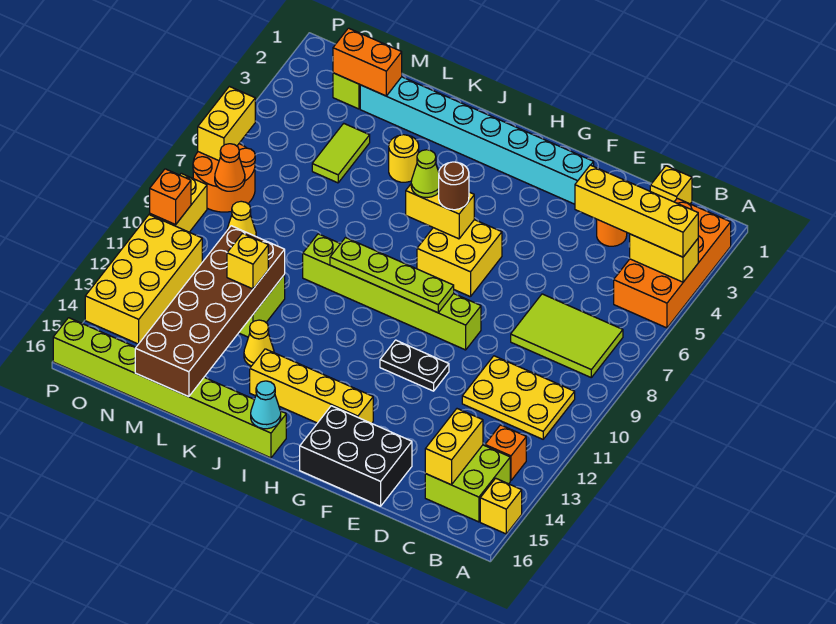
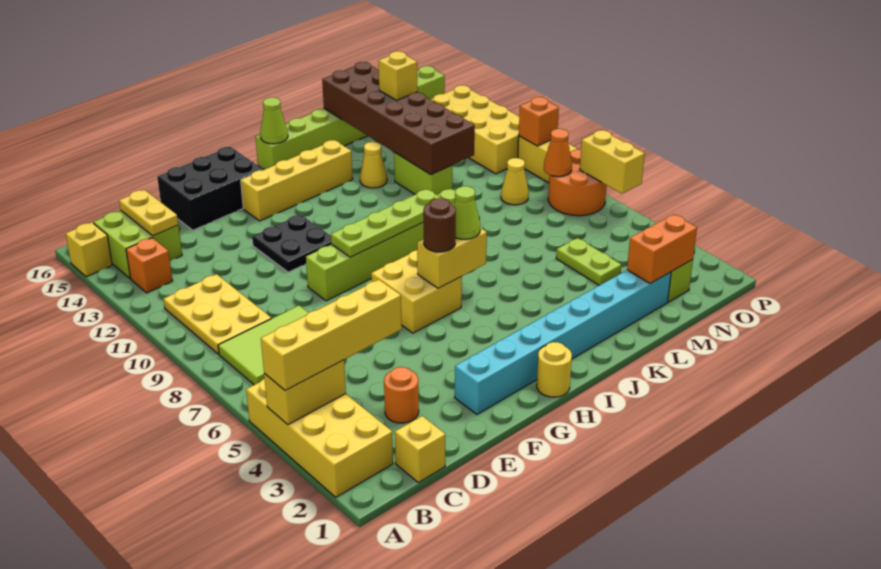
orange 2x4 brick [614,198,731,328] -> yellow 2x4 brick [246,379,393,497]
yellow 2x3 plate [462,356,575,439] -> yellow 2x3 plate turned to [163,274,271,354]
yellow 1x2 brick [425,409,483,485] -> yellow 1x2 plate [119,190,178,236]
black 1x2 plate [380,340,449,391] -> black 2x2 plate [252,215,331,272]
cyan 1x1 cone [251,381,281,429] -> lime 1x1 cone [260,97,288,144]
yellow 1x1 round brick [389,135,419,182] -> yellow 1x1 round brick moved to [537,342,572,397]
yellow 1x1 brick [227,233,268,289] -> yellow 1x1 brick moved to [379,51,418,100]
lime 1x2 tile [312,123,370,183] -> lime 1x2 plate [556,238,621,285]

